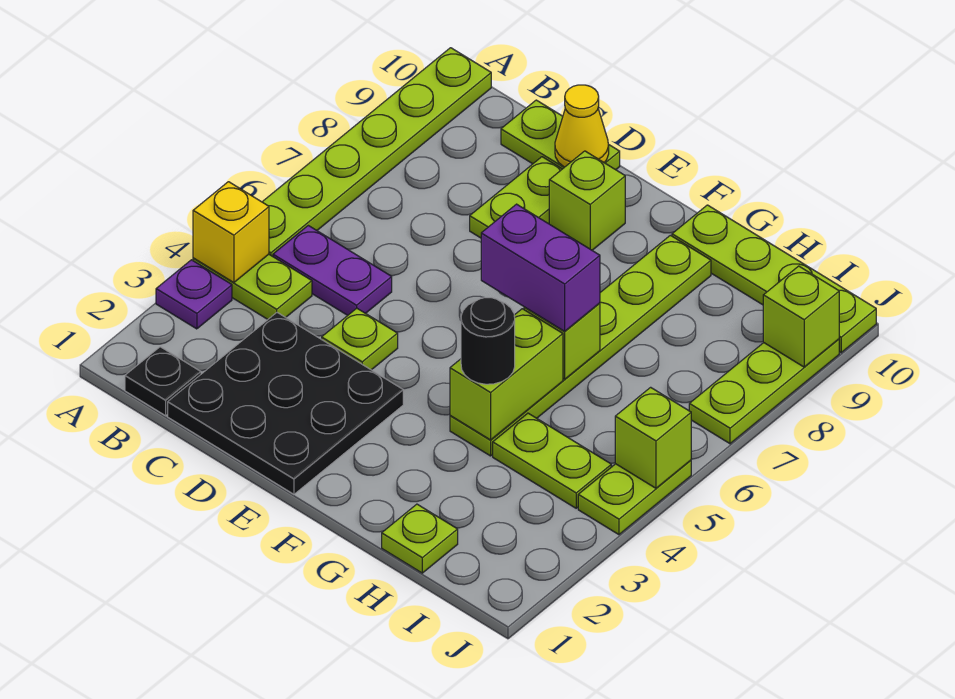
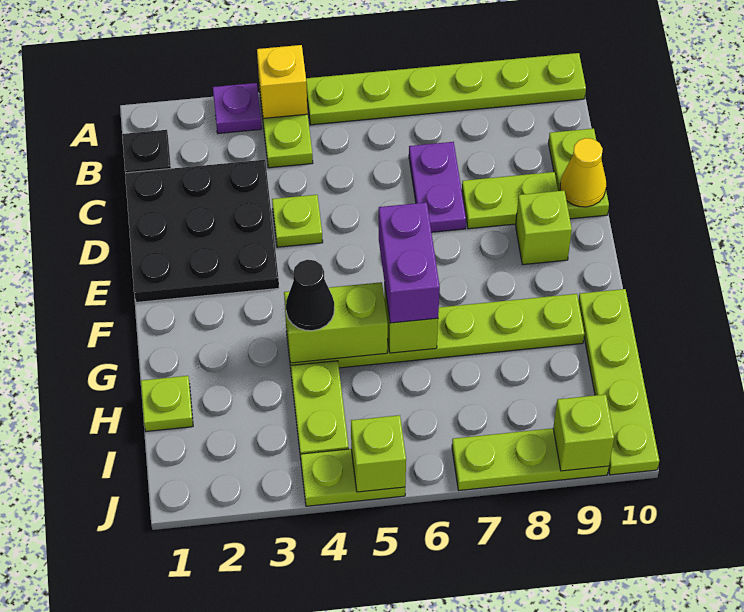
purple 1x2 plate [273,226,392,315] -> purple 1x2 plate moved to [409,142,466,232]
black 1x1 round brick [461,298,515,384] -> black 1x1 cone [286,260,334,331]

